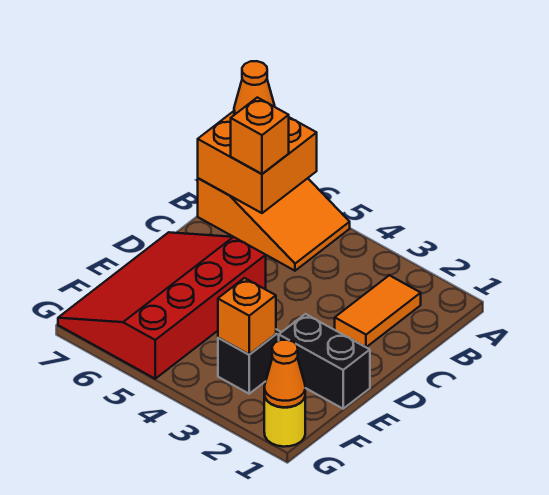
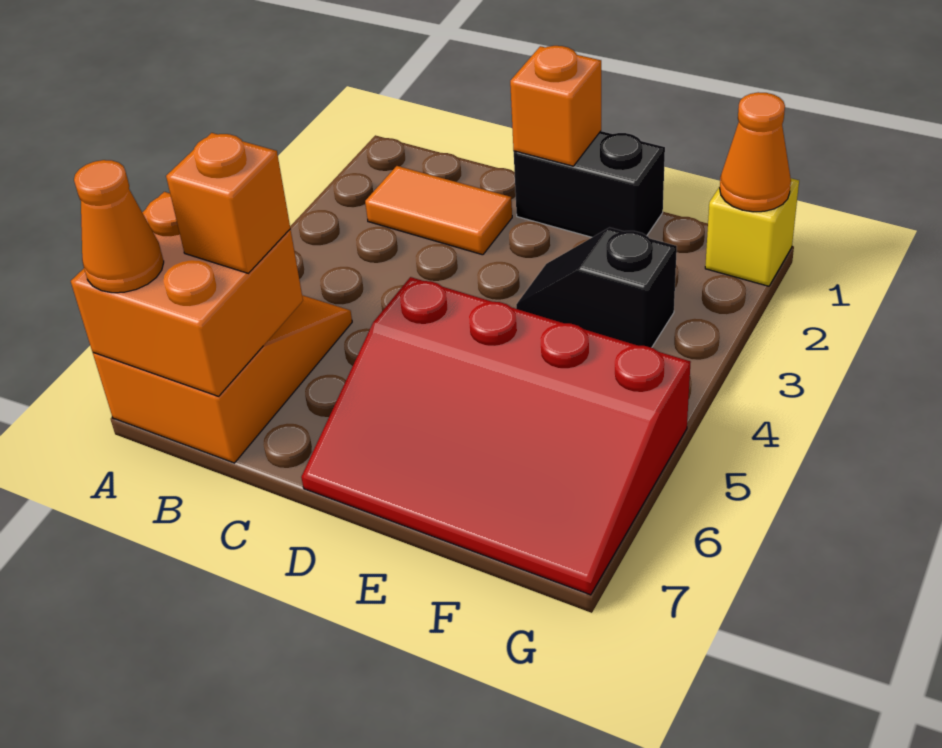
black 1x2 brick [279,314,370,409] -> black 1x2 brick turned to [514,131,665,237]
orange 1x1 brick [218,278,276,355] -> orange 1x1 brick moved to [510,46,601,166]
yellow 1x1 round brick [264,395,305,447] -> yellow 1x1 brick [705,178,799,286]

